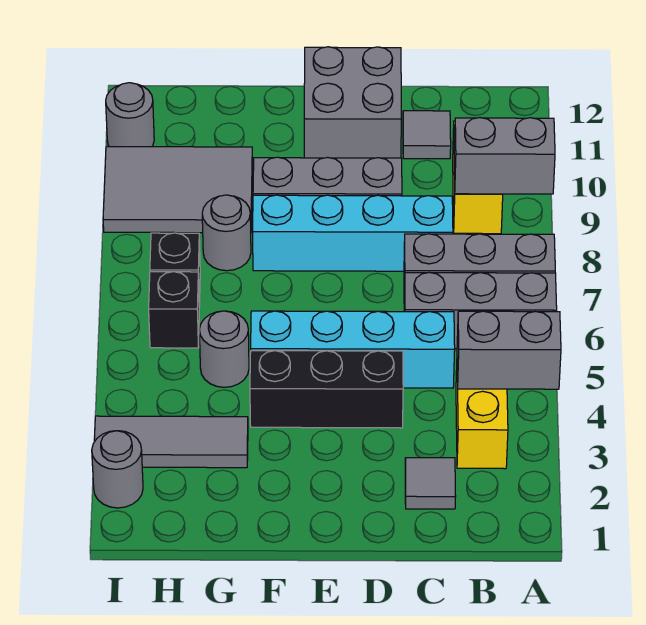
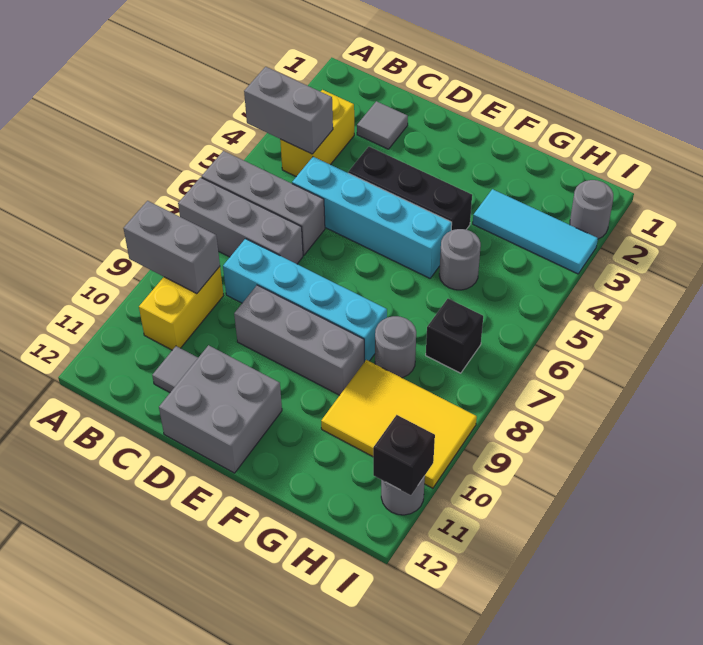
grey 1x3 tile [94,416,248,468] -> cyan 1x3 tile [473,189,598,274]
grey 2x3 tile [103,147,253,233] -> yellow 2x3 tile [321,360,477,488]
black 1x1 brick [149,272,199,348] -> black 1x1 brick moved to [373,415,435,495]

